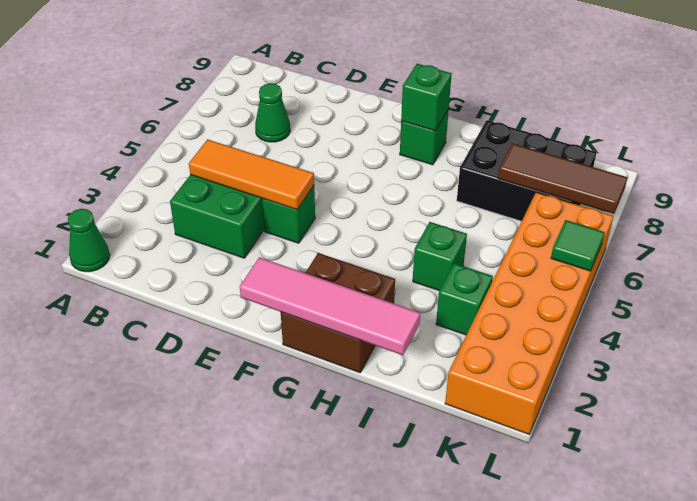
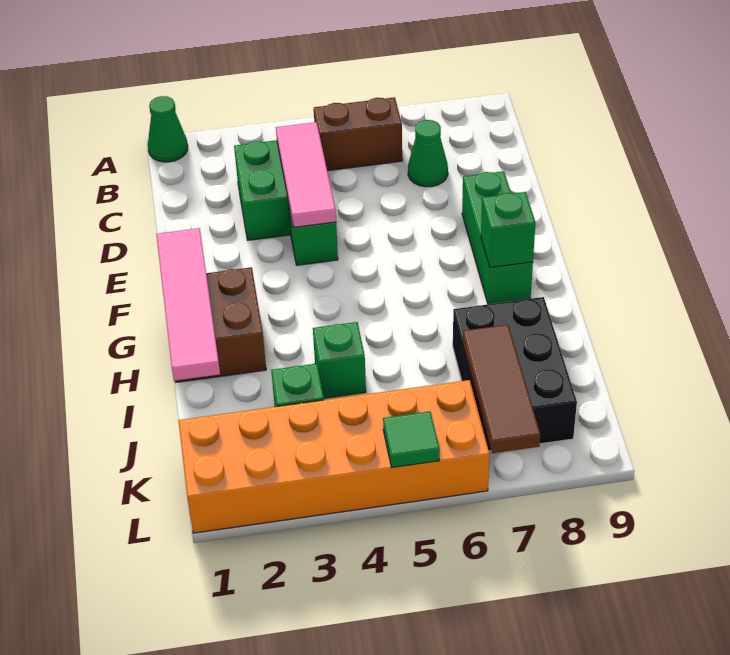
none -> brown 1x2 brick [314,97,402,171]
orange 1x3 tile [189,139,314,210] -> pink 1x3 tile [276,122,336,227]
green 1x1 brick [400,110,449,165] -> green 1x3 brick [462,171,533,304]

